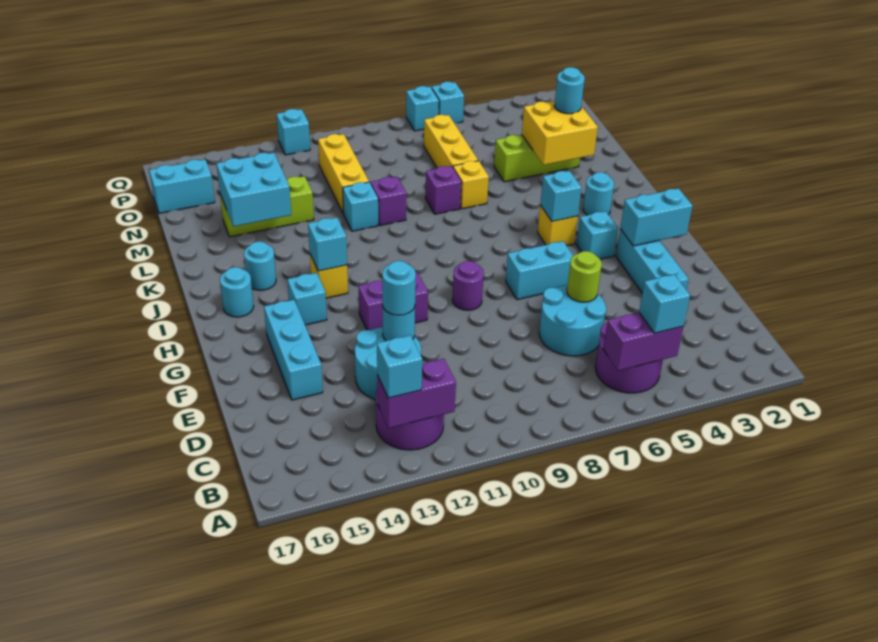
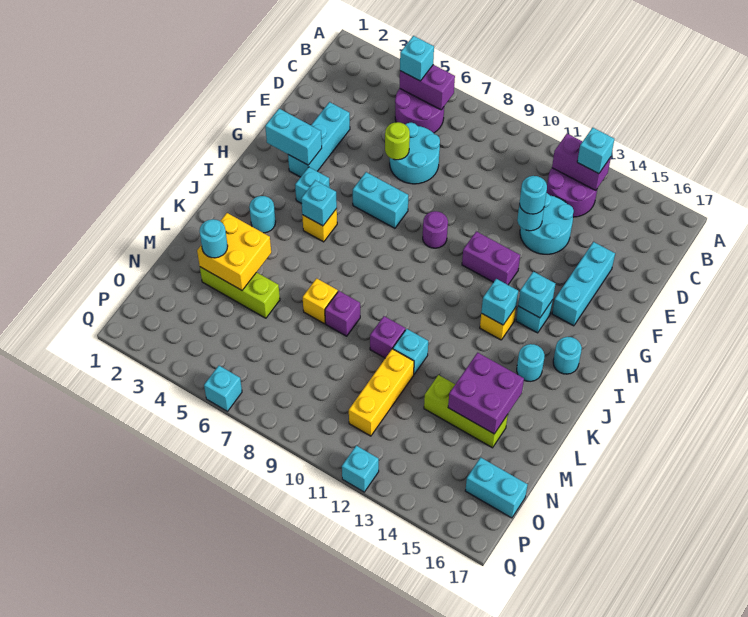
cyan 2x2 brick [216,153,291,227] -> purple 2x2 brick [448,353,524,434]
yellow 1x3 brick [424,115,478,168] -> none
cyan 1x1 brick [406,86,439,131] -> cyan 1x1 brick moved to [518,272,555,318]

